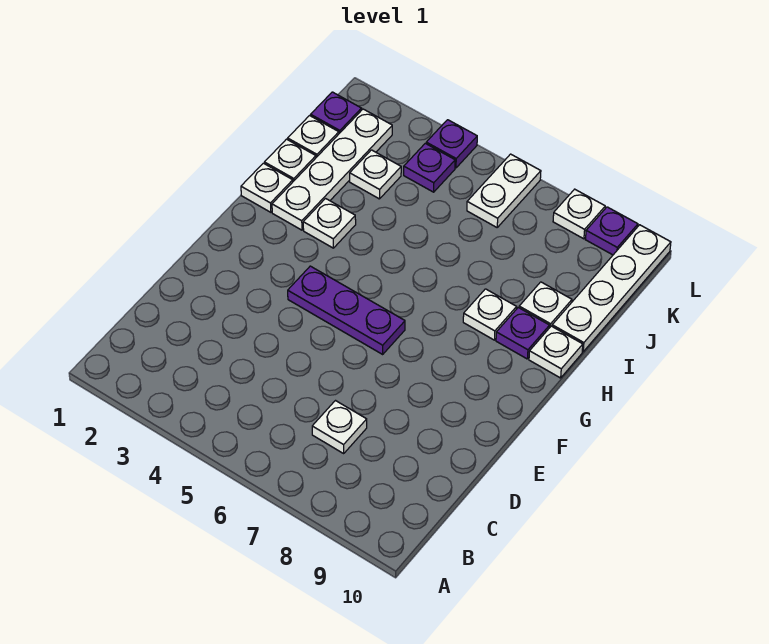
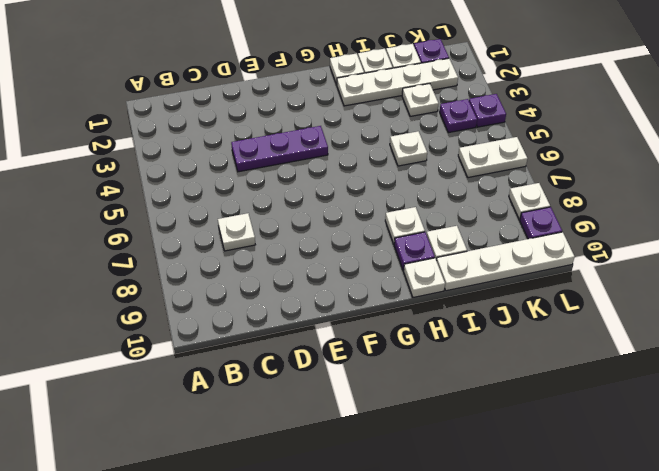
purple 1x3 plate [288,266,405,354] -> purple 1x3 plate turned to [231,126,328,172]
white 1x1 plate [303,199,356,248] -> white 1x1 plate moved to [390,131,427,166]

